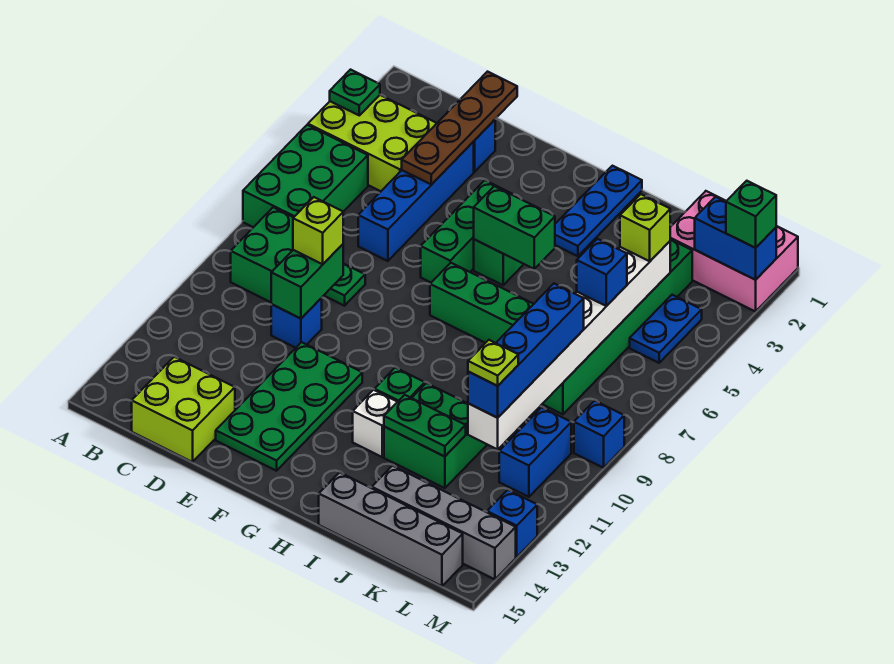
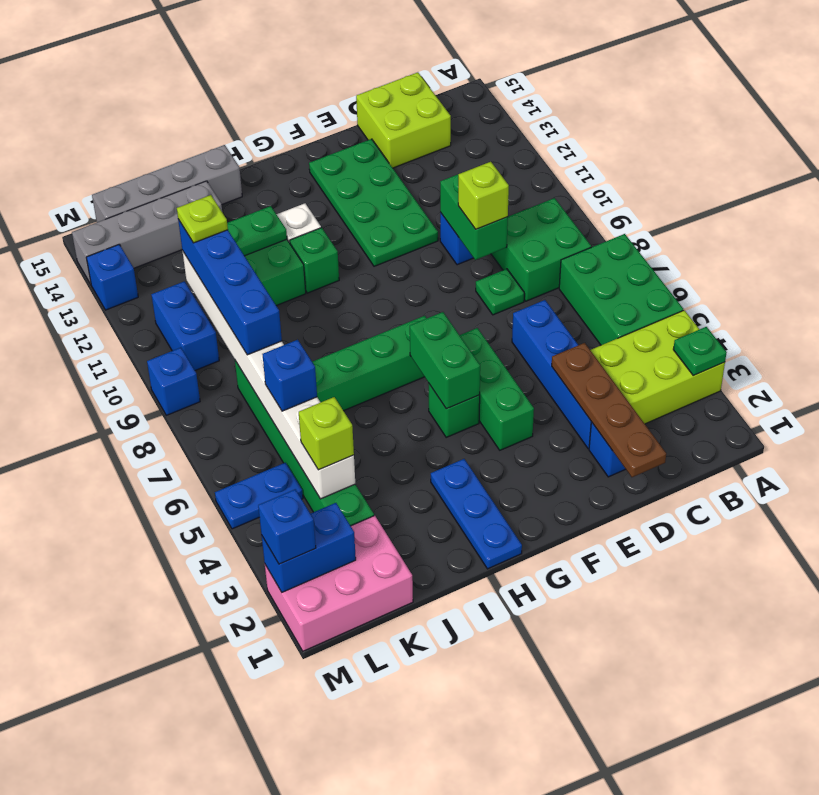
green 1x2 brick [474,186,555,269] -> green 1x2 brick turned to [410,312,480,409]
blue 1x2 plate [630,295,702,363] -> blue 1x2 plate turned to [215,463,303,529]
green 1x1 brick [726,181,776,248] -> blue 1x1 brick [258,489,316,564]

